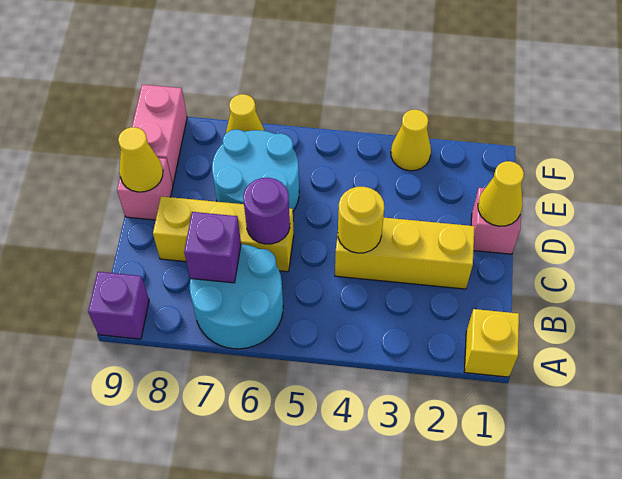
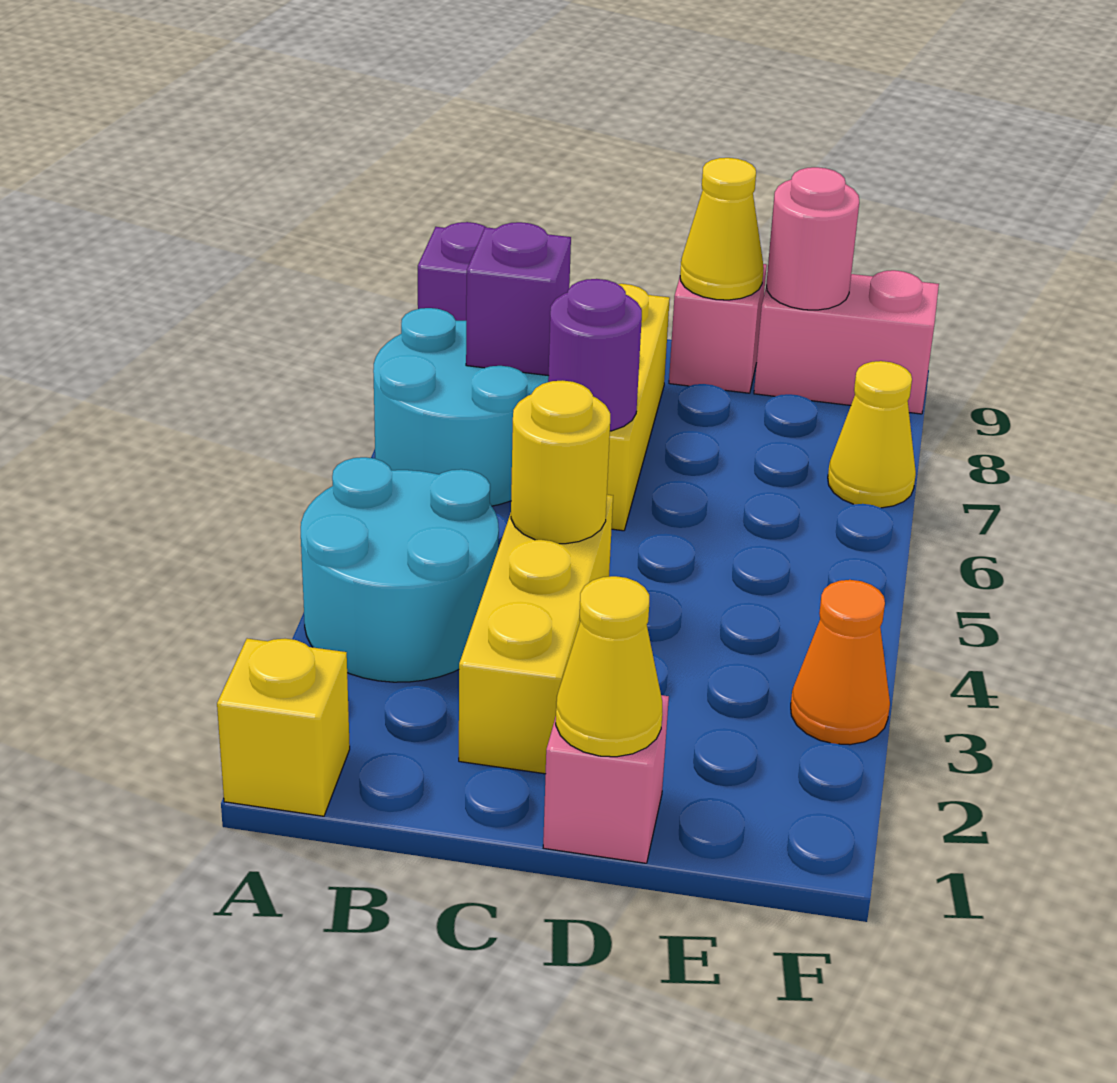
cyan 2x2 round brick [212,130,299,211] -> cyan 2x2 round brick moved to [301,457,499,682]
none -> pink 1x1 round brick [766,167,859,310]
yellow 1x1 cone [391,109,431,171] -> orange 1x1 cone [791,580,890,745]

